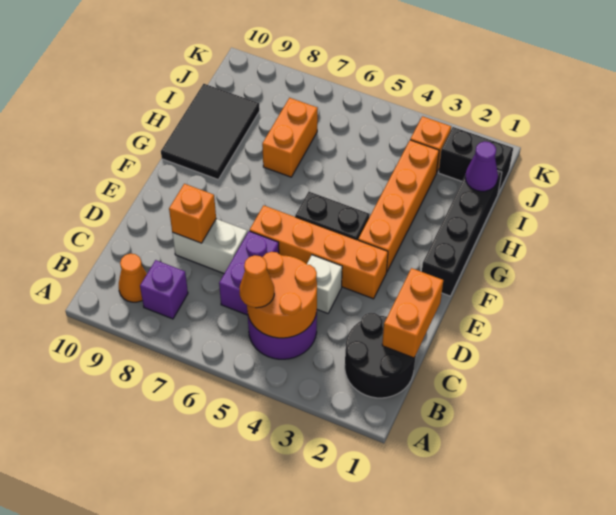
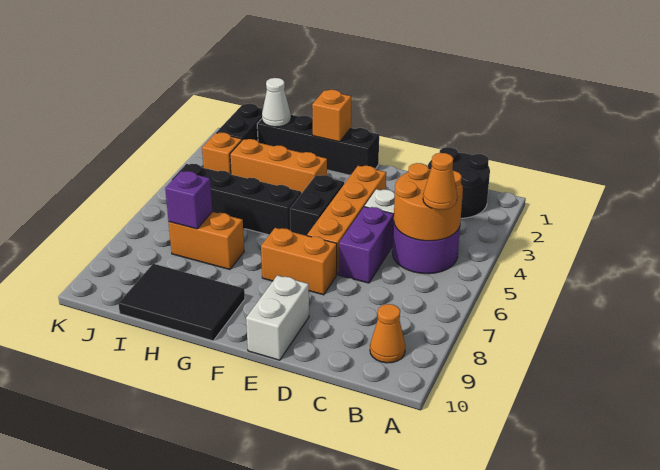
purple 1x1 brick [140,260,188,319] -> purple 1x1 brick moved to [165,171,212,229]
orange 1x2 brick [382,268,443,358] -> orange 1x2 brick moved to [261,228,337,295]
purple 1x2 brick [219,231,279,315] -> purple 1x2 brick turned to [339,207,394,283]
white 1x2 brick [172,219,247,273] -> white 1x2 brick moved to [246,275,309,360]
orange 1x1 brick [169,184,216,243] -> orange 1x1 brick moved to [312,90,351,142]
orange 1x4 brick [358,140,439,271] -> orange 1x3 brick [230,139,327,193]
none -> black 1x4 brick [172,164,301,235]
purple 1x1 cone [465,141,498,191] -> white 1x1 cone [262,78,291,127]

